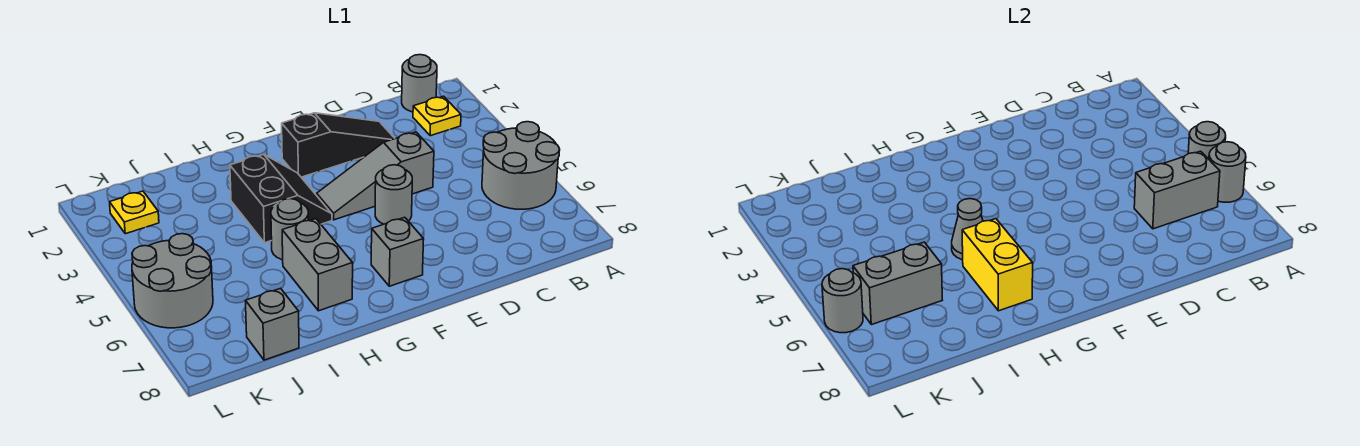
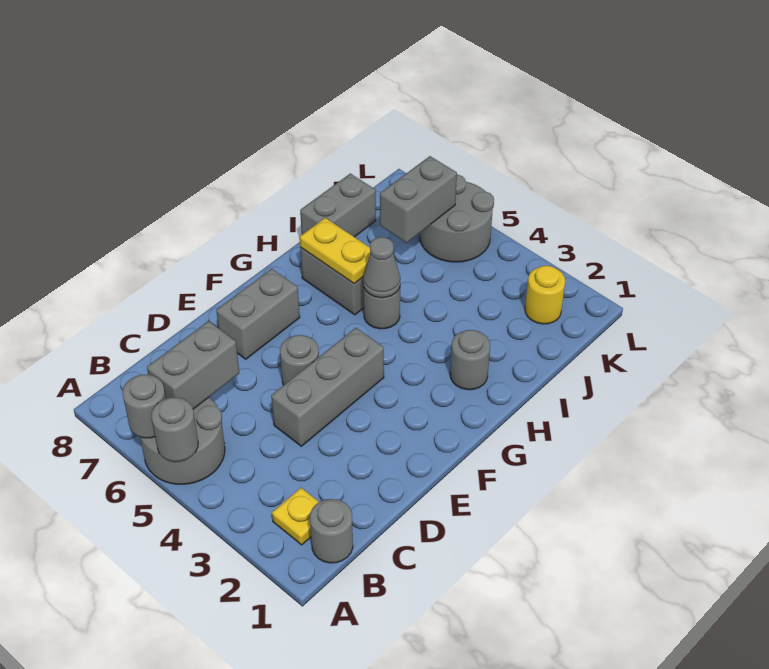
black 1x3 slope [282,113,395,177] -> none
grey 1x3 slope [317,132,434,220] -> grey 1x3 brick [271,328,384,446]
grey 1x1 brick [371,217,424,286] -> grey 1x2 brick [216,269,300,359]
black 2x2 slope [230,154,332,243] -> none
yellow 1x2 brick [962,219,1033,311] -> yellow 1x2 plate [300,218,370,284]
grey 1x1 brick [245,288,299,360] -> grey 1x2 brick [300,174,376,237]
yellow 1x1 plate [110,191,159,234] -> yellow 1x1 round brick [525,266,565,324]
grey 1x1 round brick [822,269,863,333] -> grey 1x1 round brick moved to [450,330,490,390]

